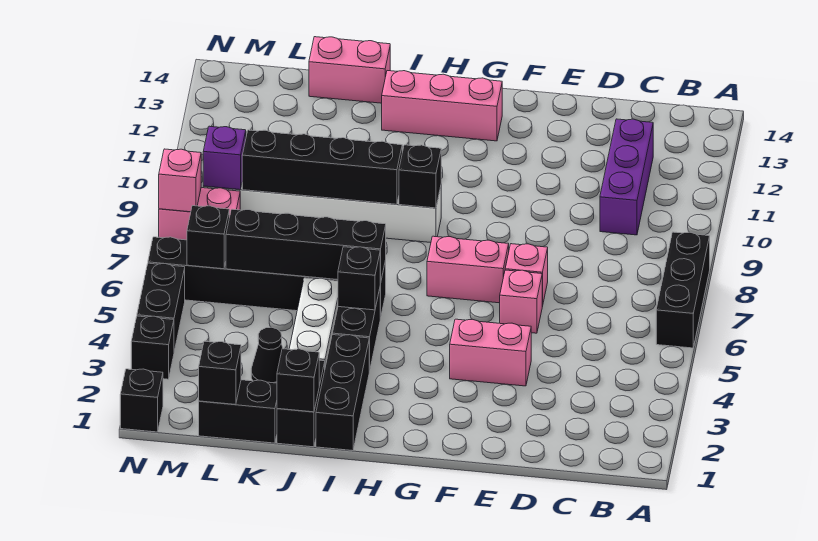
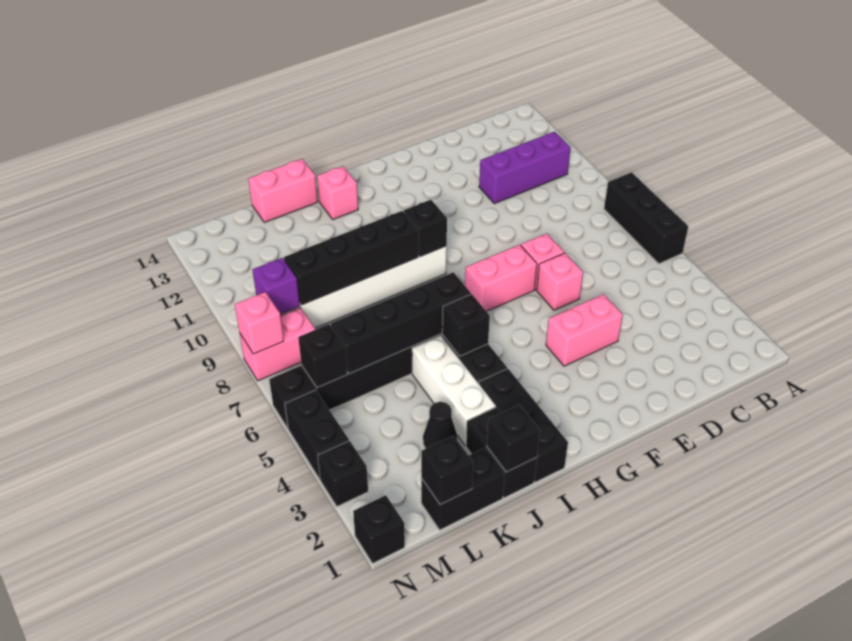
purple 1x3 brick [600,119,653,235] -> purple 1x3 brick turned to [479,132,571,204]
pink 1x3 brick [382,71,502,141] -> pink 1x1 brick [317,166,358,219]

